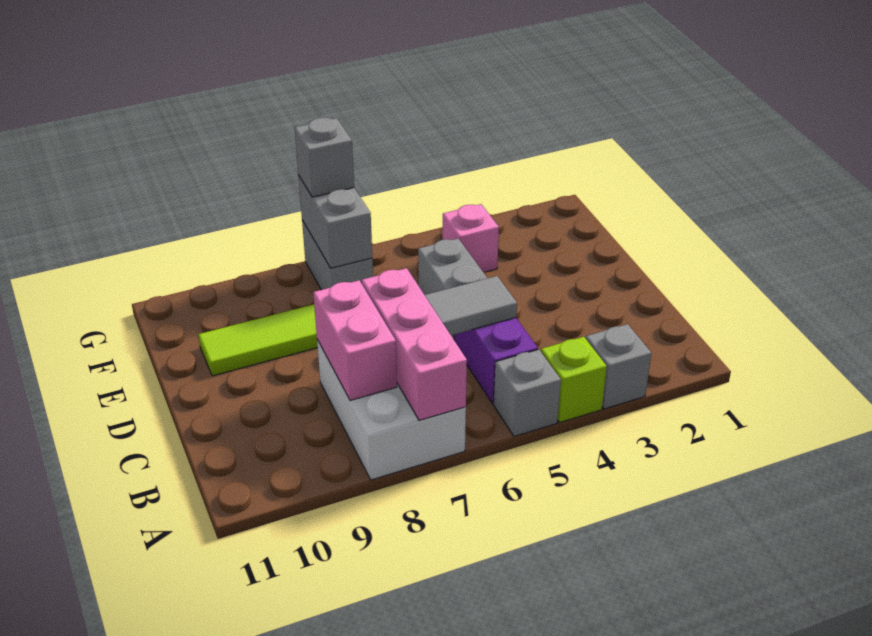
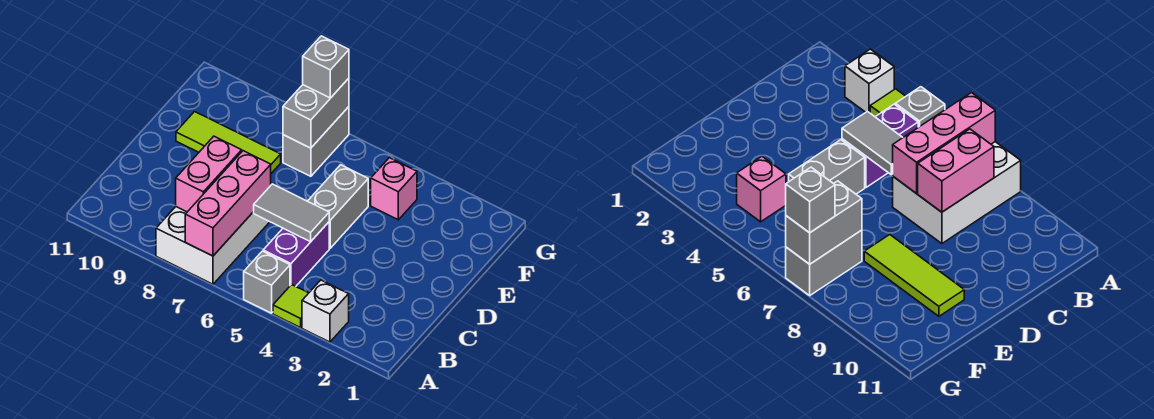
grey 1x1 brick [586,324,651,409] -> white 1x1 brick [302,280,349,342]
lime 1x1 brick [541,337,607,423] -> lime 1x1 tile [273,285,308,328]

